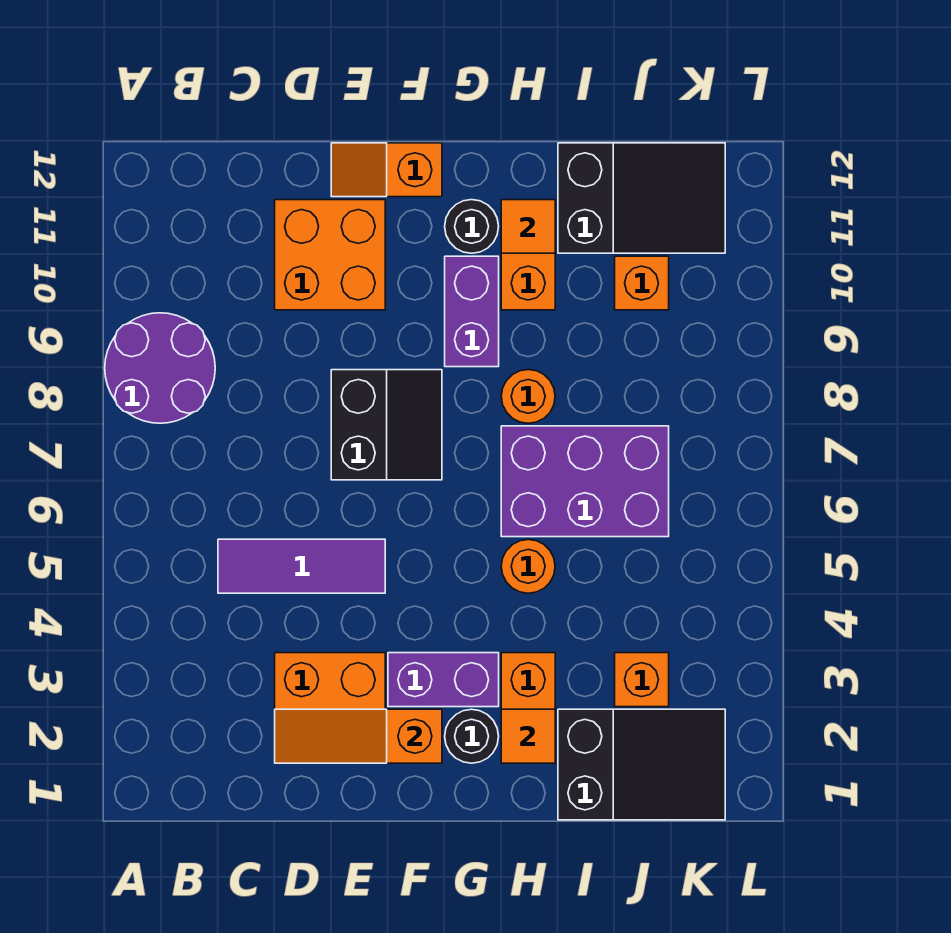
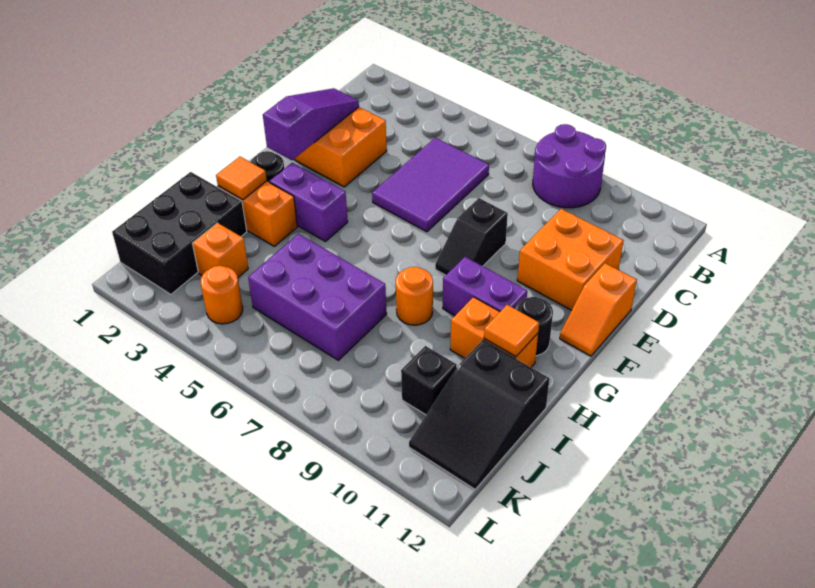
purple 1x3 tile [218,539,385,593] -> purple 2x3 tile [372,138,489,232]
orange 1x3 slope [275,709,442,763] -> purple 1x3 slope [263,88,359,160]
black 2x2 slope [331,370,442,480] -> black 1x2 slope [435,198,508,275]
orange 1x2 slope [331,143,442,197] -> orange 1x2 slope turned to [560,263,637,356]
purple 1x2 brick [388,653,499,707] -> purple 1x2 brick turned to [269,163,348,241]
orange 1x1 round brick [501,539,555,593] -> orange 1x1 round brick moved to [201,266,243,324]
purple 2x3 brick [501,426,669,537] -> purple 2x3 brick turned to [248,234,387,360]
black 2x3 slope [558,709,725,820] -> black 2x3 brick [112,172,247,294]
orange 1x1 brick [615,256,669,310] -> black 1x1 brick [401,346,457,415]

